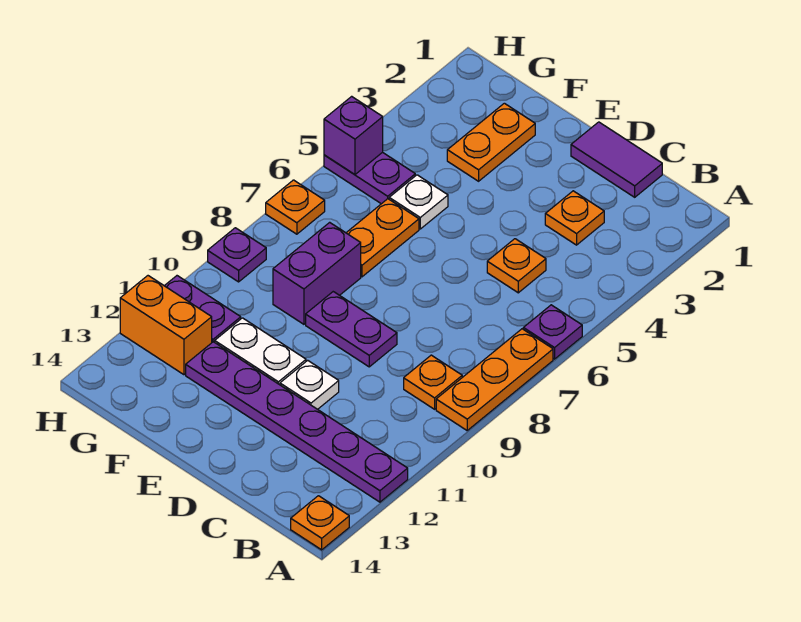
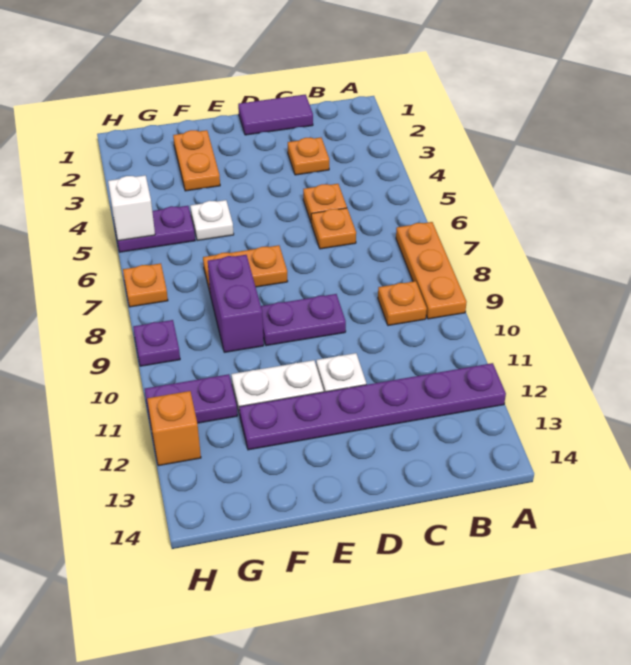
purple 1x1 plate [523,305,582,359] -> none
orange 1x1 plate [291,496,349,550] -> orange 1x1 plate moved to [311,208,356,249]
orange 1x2 plate [346,199,419,277] -> orange 1x2 plate turned to [203,245,288,292]
orange 1x2 brick [120,276,212,375] -> orange 1x1 brick [147,391,201,466]
purple 1x1 brick [324,96,383,175] -> white 1x1 brick [108,175,155,241]

